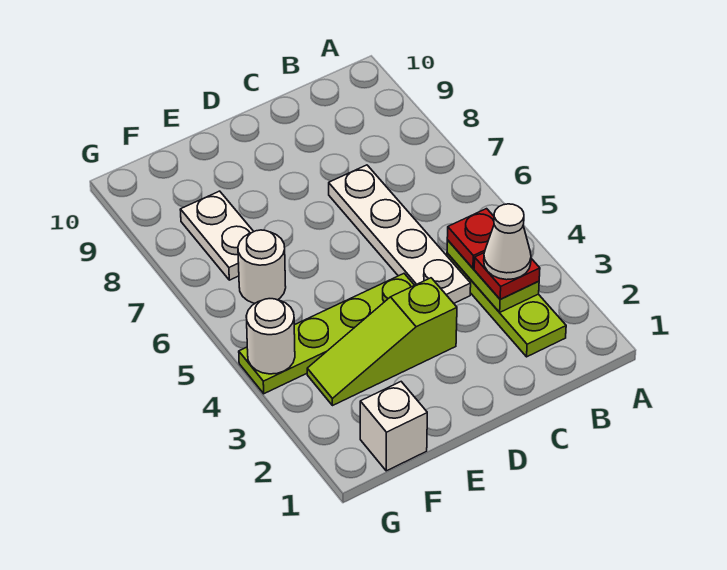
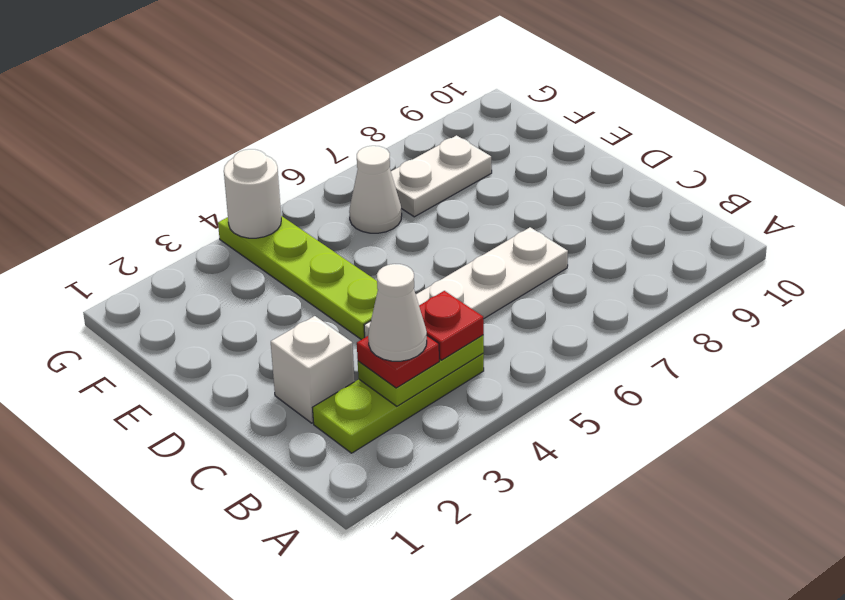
lime 1x3 slope [307,278,457,406] -> none
white 1x1 brick [360,382,427,471] -> white 1x1 brick moved to [271,316,355,423]
white 1x1 round brick [238,230,286,303] -> white 1x1 cone [349,146,402,233]

